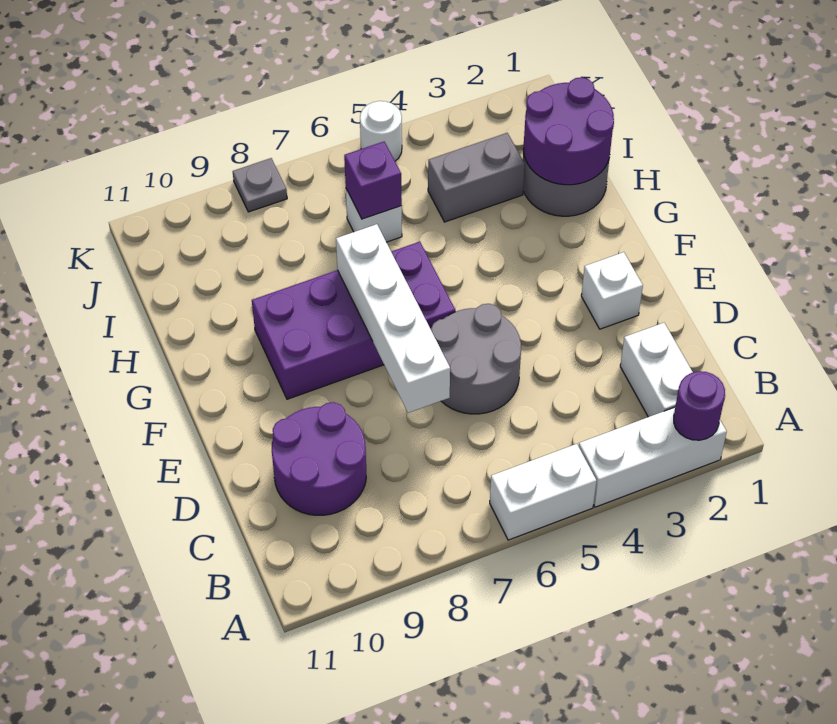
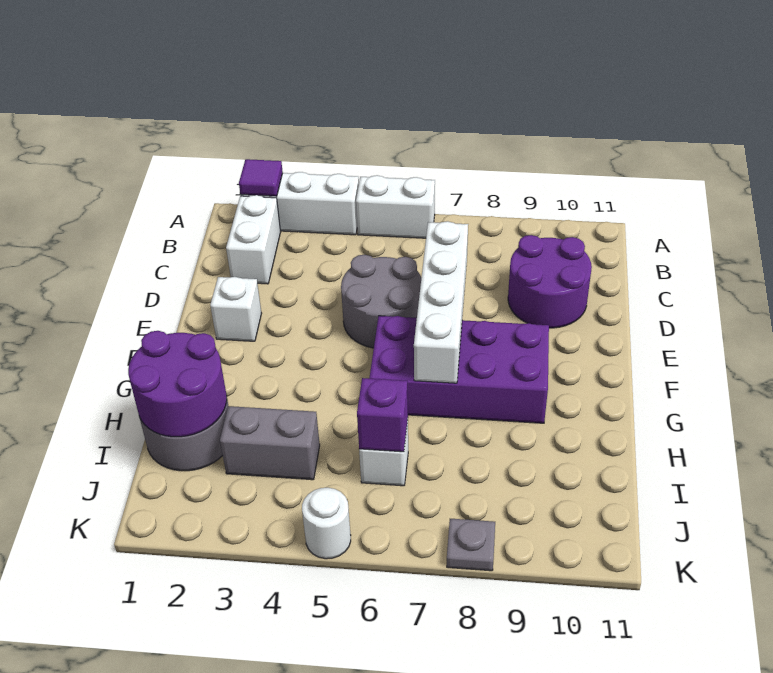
purple 1x1 round brick [674,371,725,440] -> purple 1x1 tile [239,159,283,196]

